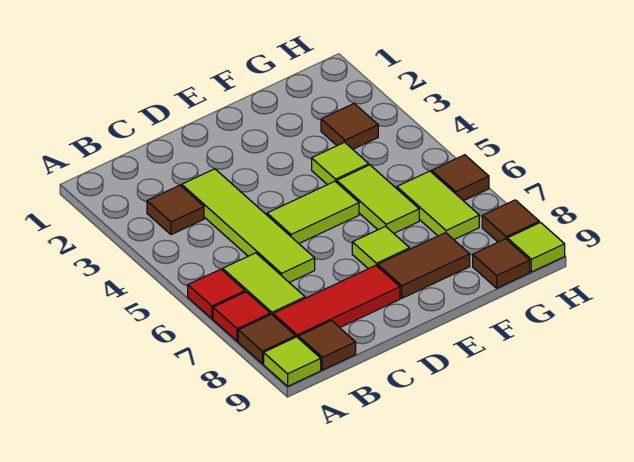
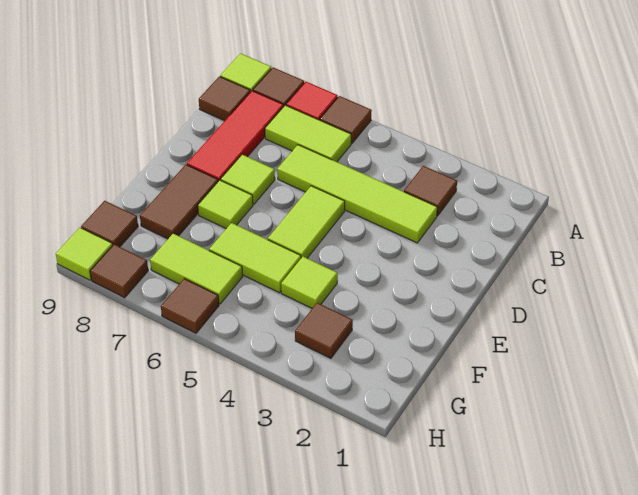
red 1x1 tile [188,269,245,319] -> brown 1x1 tile [320,96,372,143]
none -> lime 1x1 tile [221,155,275,204]

